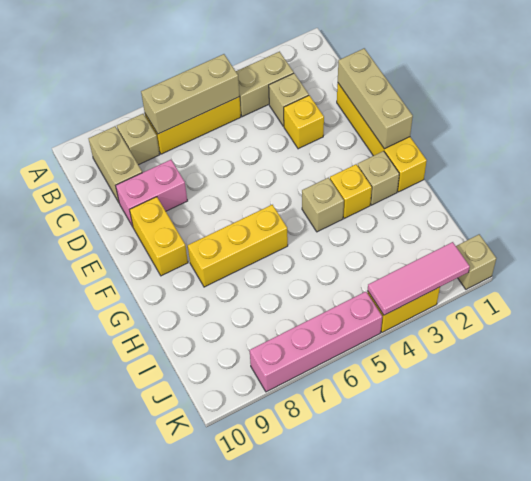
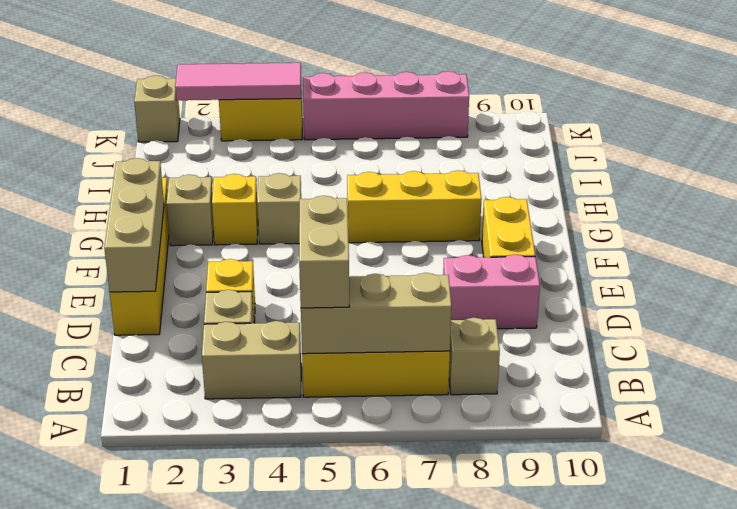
tan 1x2 brick [88,126,142,202] -> tan 1x2 brick moved to [299,196,349,308]

